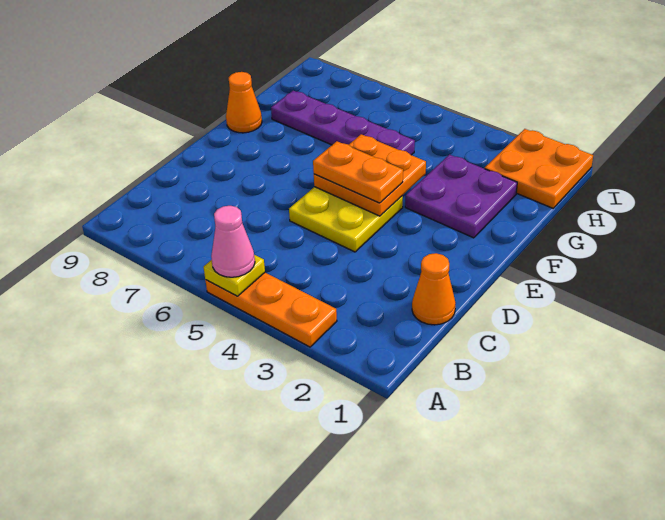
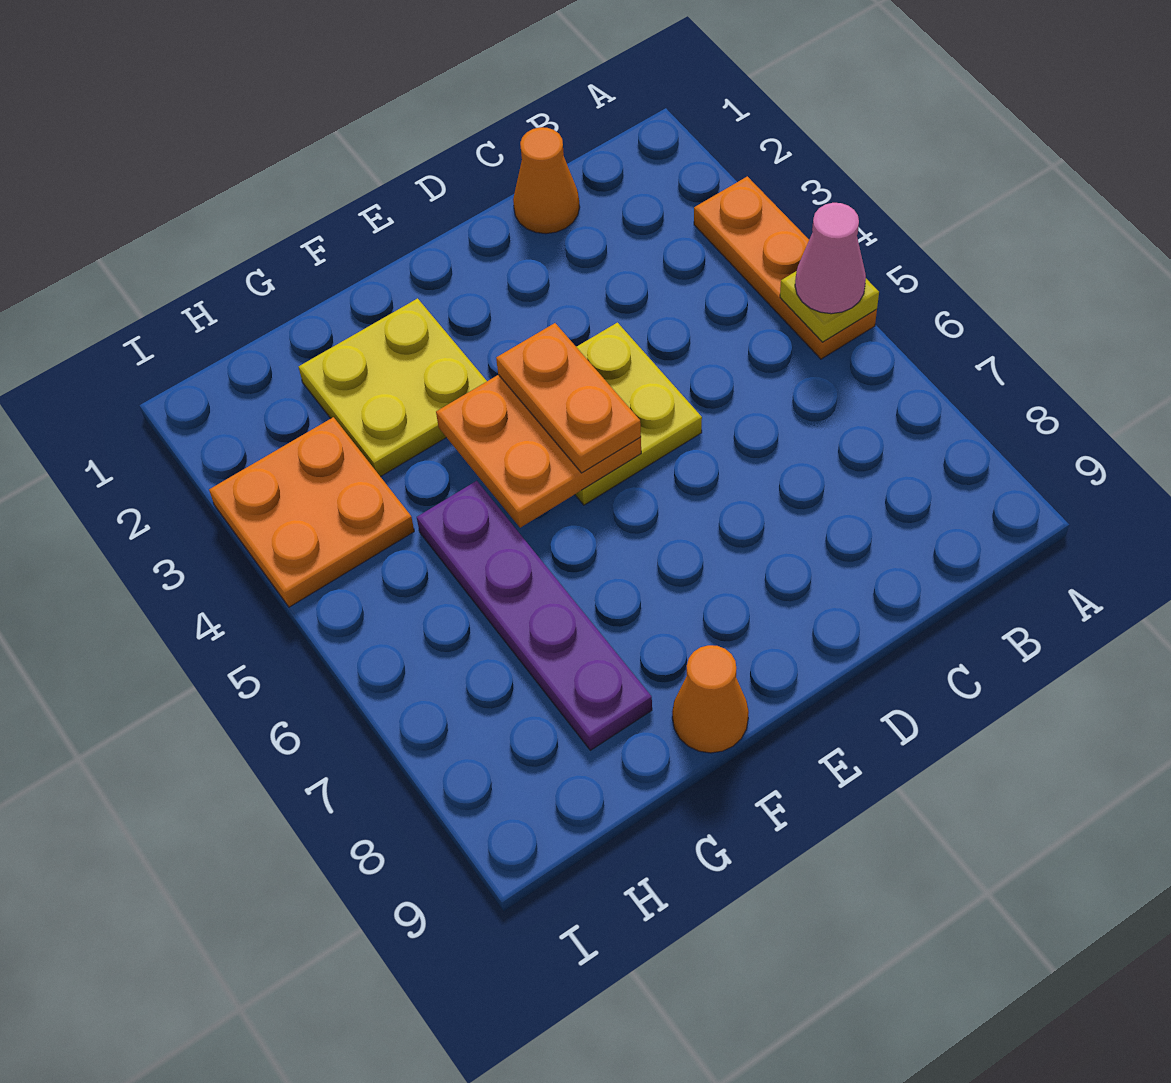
purple 2x2 plate [405,155,517,238] -> yellow 2x2 plate [299,298,487,477]
orange 2x2 plate [485,129,593,208] -> orange 2x2 plate moved to [209,417,414,607]

